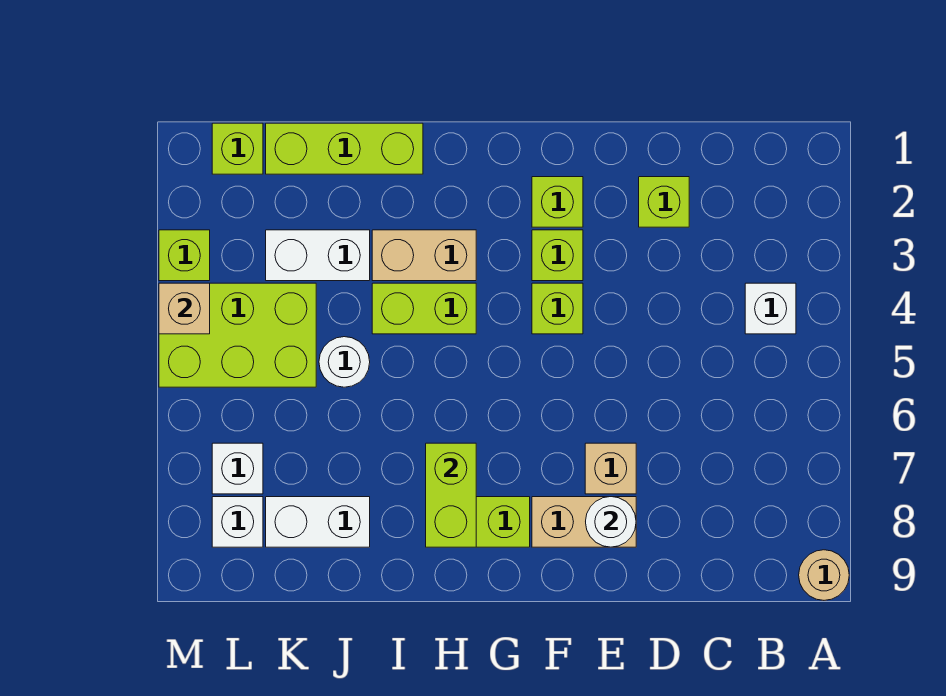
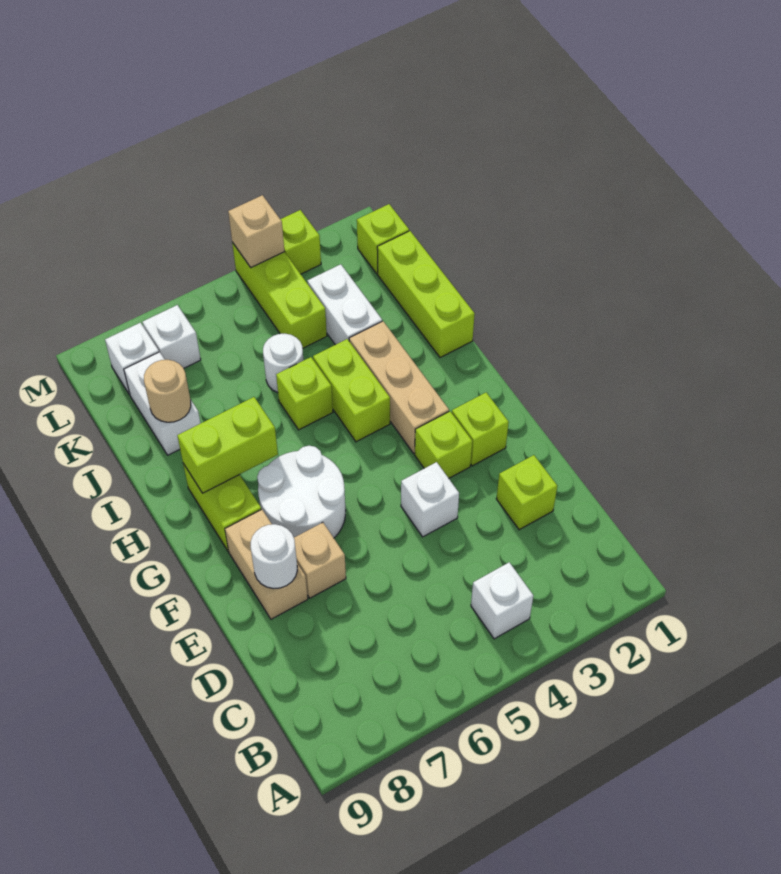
tan 1x1 round brick [799,550,849,600] -> tan 1x1 round brick moved to [144,360,191,422]
none -> white 1x1 brick [401,462,459,537]
lime 1x1 brick [532,283,583,334] -> lime 1x1 brick moved to [276,357,333,430]
none -> white 2x2 round brick [257,446,346,538]
tan 1x2 brick [372,230,476,281] -> tan 1x3 brick [349,321,449,454]
lime 2x3 brick [159,283,316,387] -> lime 1x3 brick [232,242,327,348]

